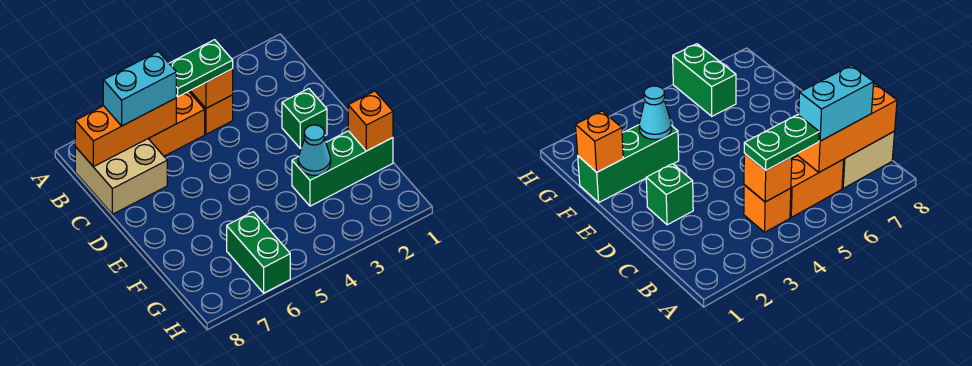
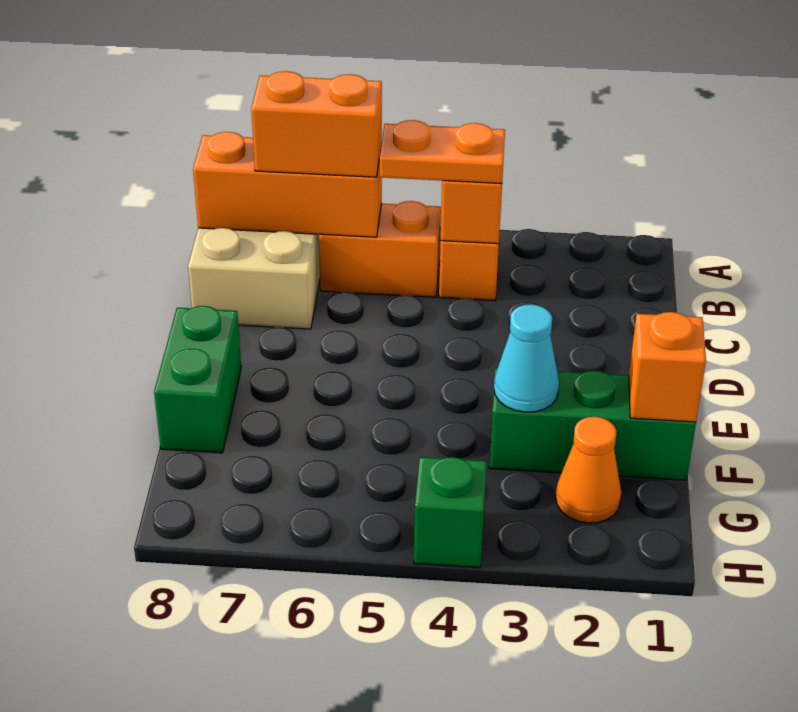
green 1x2 plate [169,40,233,97] -> orange 1x2 plate [380,120,505,184]
cyan 1x2 brick [103,51,176,126] -> orange 1x2 brick [251,71,382,177]
green 1x1 brick [282,89,327,148] -> green 1x1 brick moved to [414,457,487,568]
none -> orange 1x1 cone [556,417,621,523]
green 1x2 brick [227,212,290,293] -> green 1x2 brick moved to [154,306,241,453]

